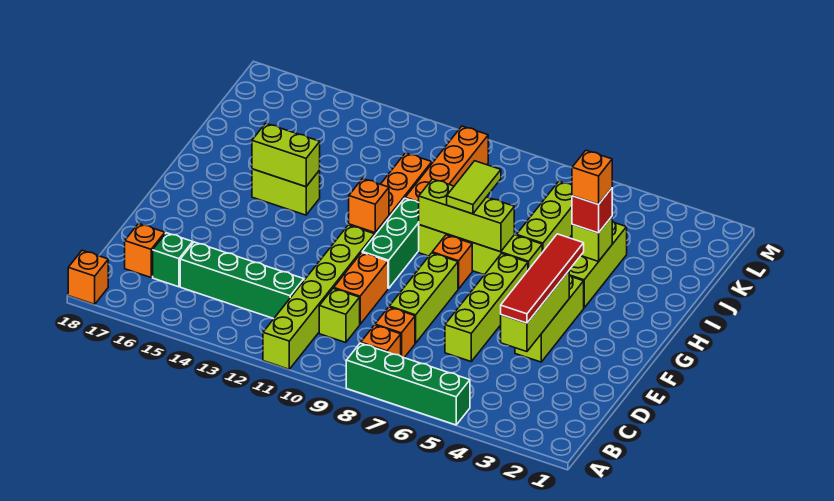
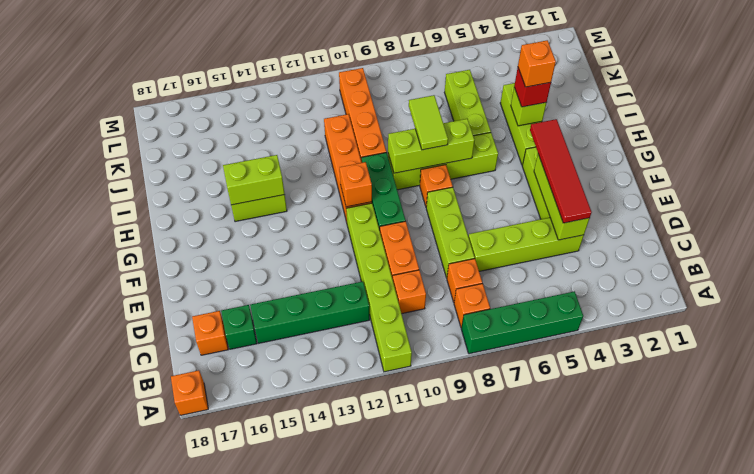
lime 1x1 brick [319,288,360,343] -> orange 1x1 brick [393,270,426,314]
lime 1x4 brick [445,253,528,361] -> lime 1x4 brick turned to [468,218,584,271]

